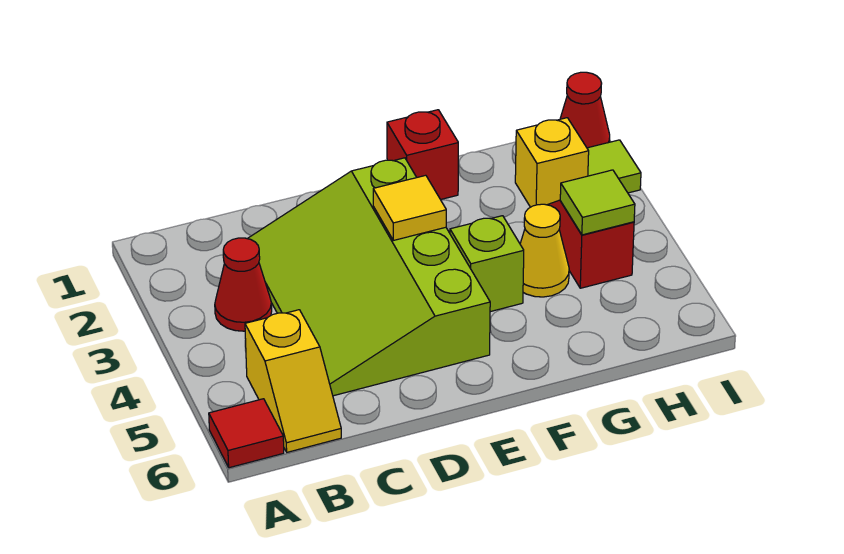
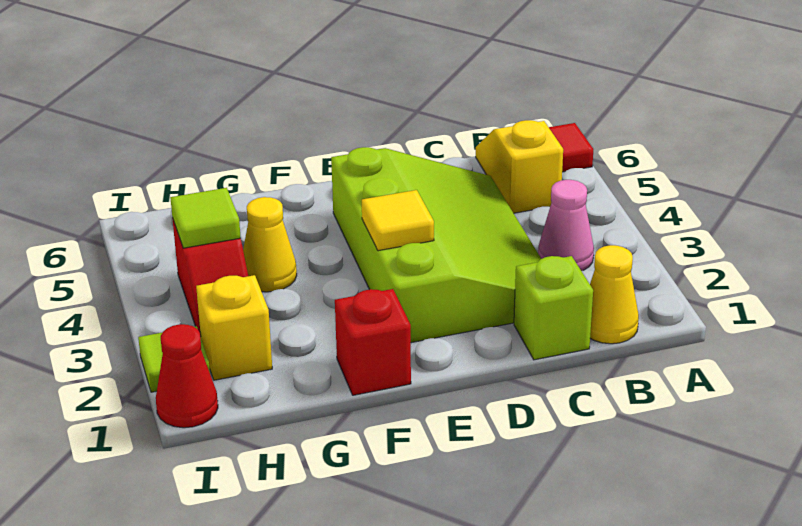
none -> yellow 1x1 cone [590,245,639,344]
red 1x1 cone [215,238,272,331] -> pink 1x1 cone [538,180,594,271]
lime 1x1 brick [450,216,524,312] -> lime 1x1 brick moved to [514,256,593,360]

